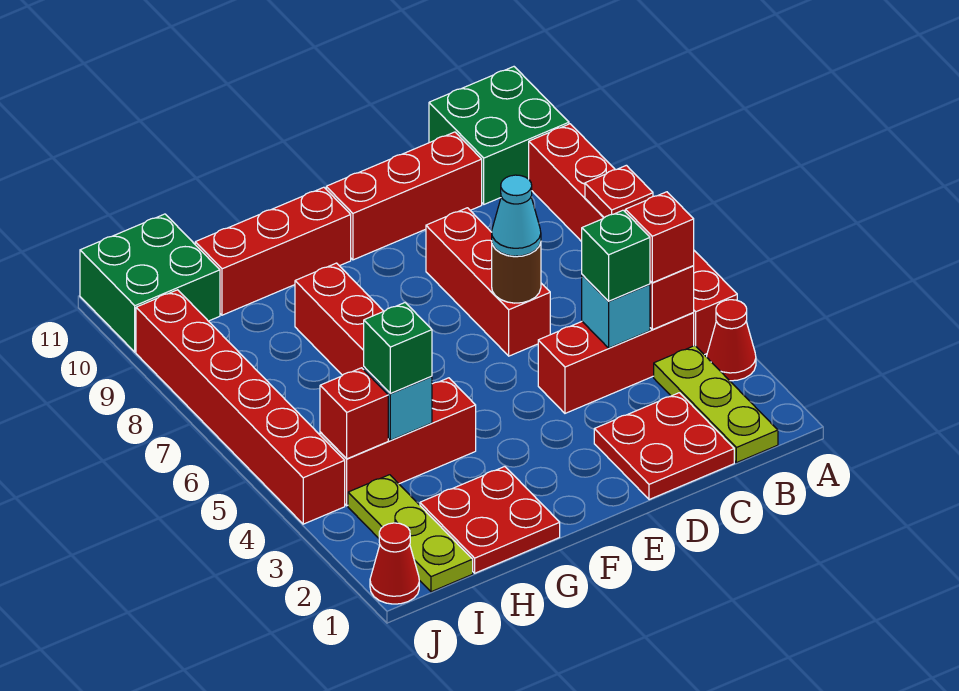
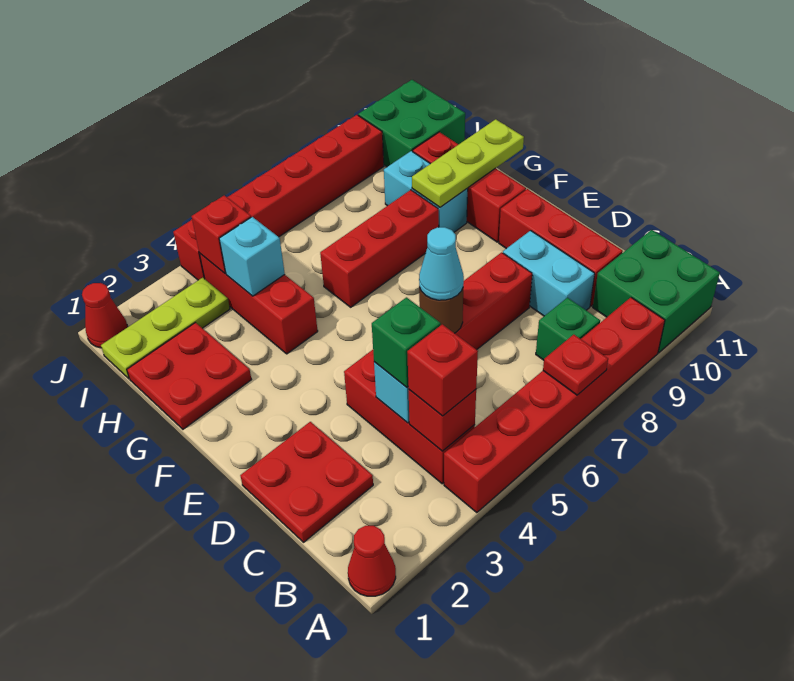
red 1x1 cone [707,300,756,381] -> red 1x1 cone moved to [348,526,396,596]
lime 1x3 plate [654,346,778,463] -> lime 1x3 plate moved to [412,119,524,207]
none -> cyan 1x2 brick [503,231,595,316]
none -> cyan 1x2 brick [384,151,468,232]
green 1x1 brick [364,303,432,393] -> green 1x1 brick moved to [536,298,600,360]

